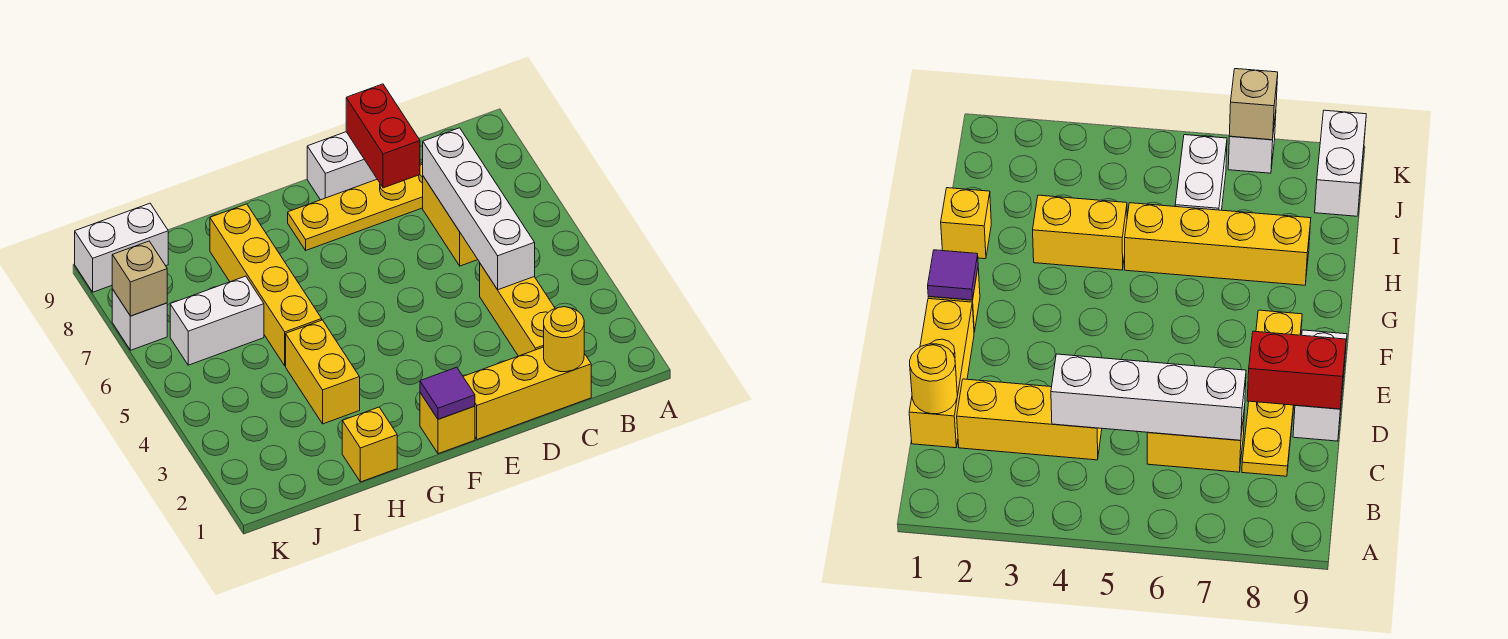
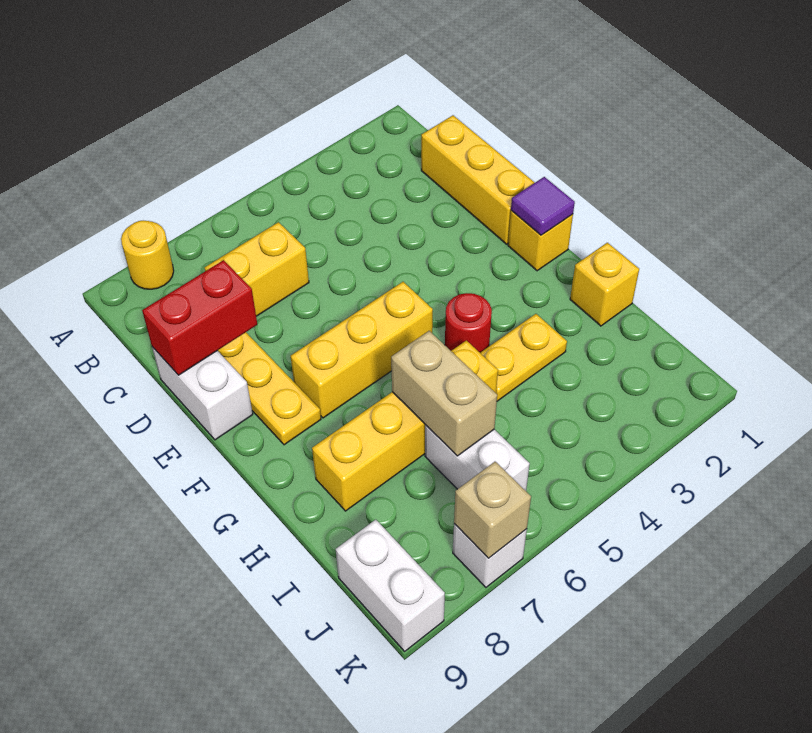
yellow 1x1 round brick [544,307,584,372] -> yellow 1x1 round brick moved to [121,220,174,289]
yellow 1x3 brick [480,264,555,356] -> yellow 1x3 brick moved to [291,282,433,418]
white 1x4 brick [423,128,535,290] -> none
none -> red 1x1 round brick [445,293,492,353]
yellow 1x2 brick [286,320,360,424] -> yellow 1x2 plate [481,314,567,401]
none -> tan 1x2 brick [391,331,497,456]

